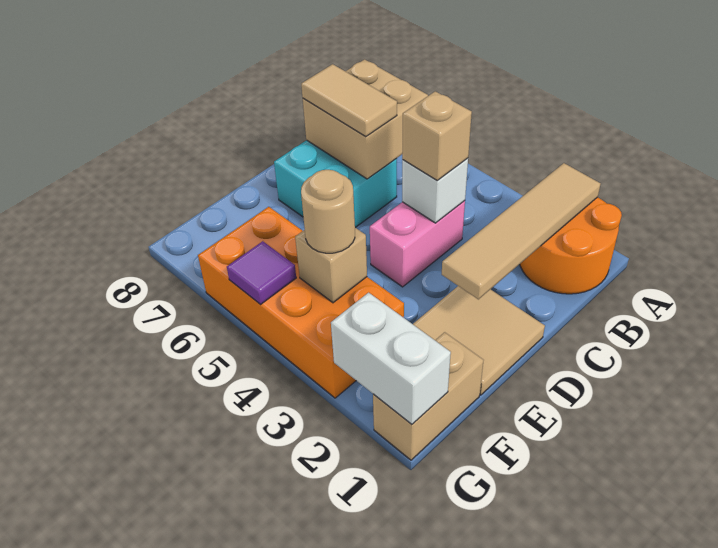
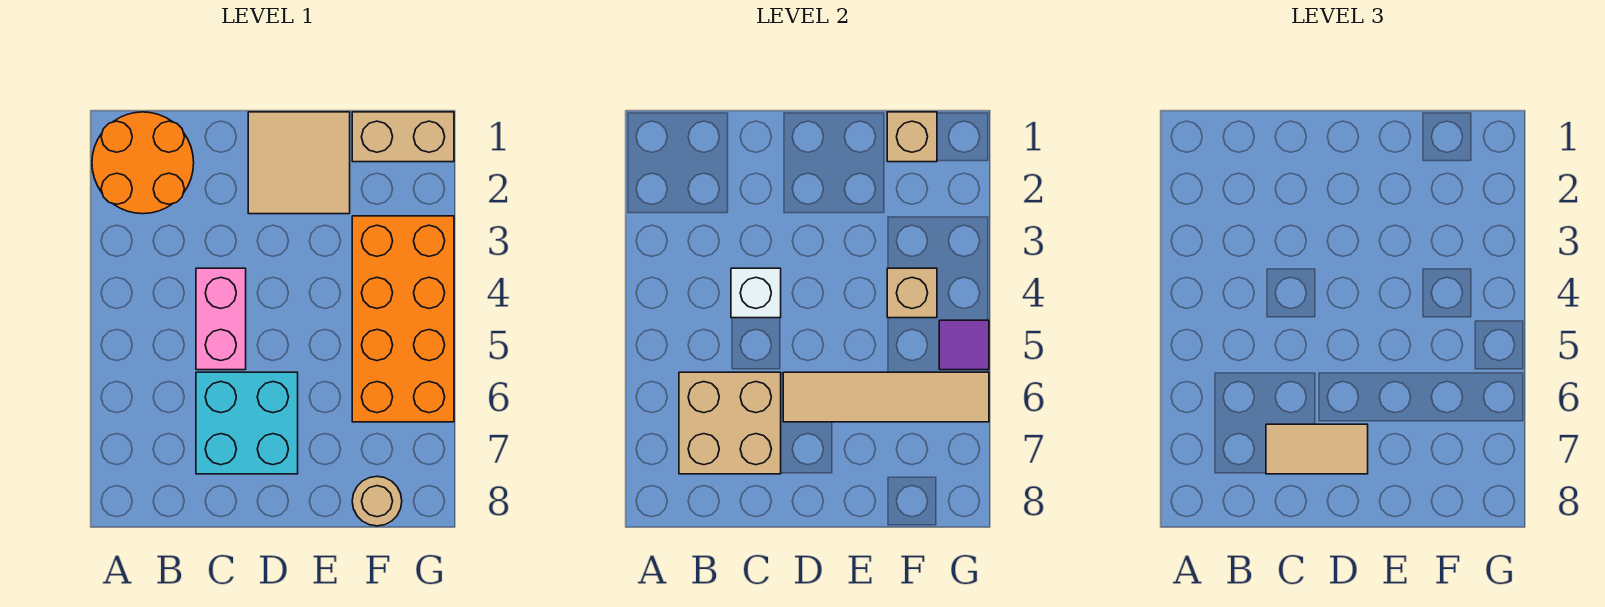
tan 1x4 tile [442,163,601,299] -> tan 1x4 tile moved to [783,372,989,422]
pink 1x2 brick [370,201,465,287] -> pink 1x2 brick turned to [196,268,246,370]
tan 1x1 brick [402,91,472,181] -> tan 1x1 brick moved to [887,112,937,162]
tan 1x2 tile [301,64,397,137] -> tan 1x2 tile turned to [1266,424,1368,474]
tan 1x1 round brick [301,170,355,253] -> tan 1x1 round brick moved to [352,476,402,526]
white 1x2 brick [331,293,451,424] -> none

